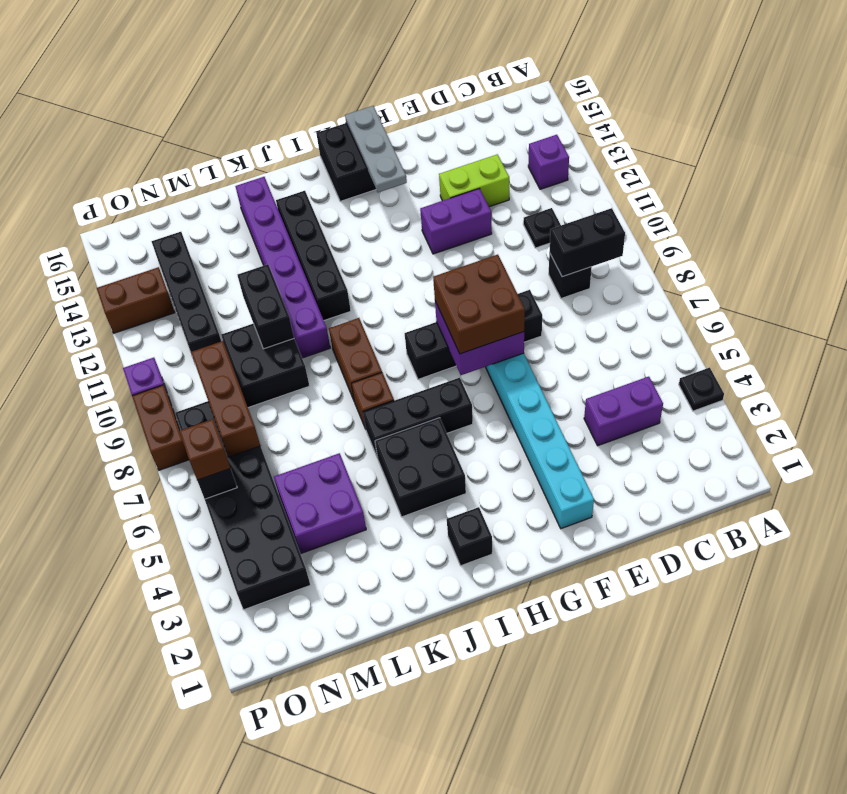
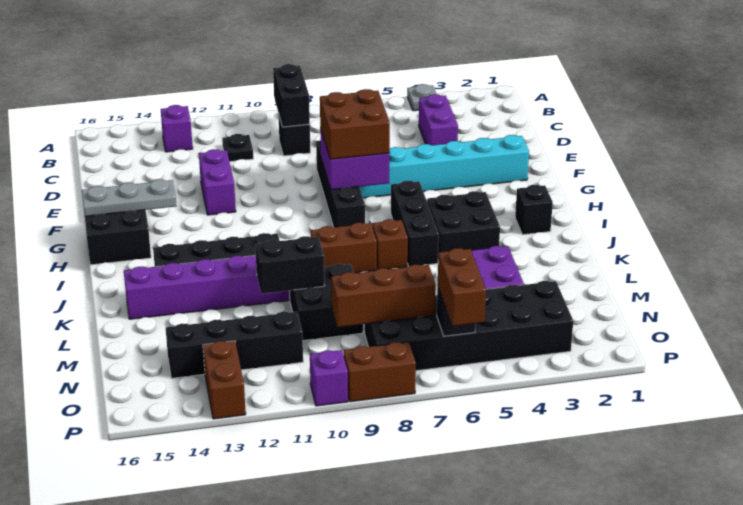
black 1x1 plate [679,368,724,411] -> grey 1x1 plate [407,84,437,111]
lime 1x2 brick [439,154,509,207] -> none
brown 1x1 brick [180,419,230,480] -> brown 1x2 brick [438,248,486,326]

